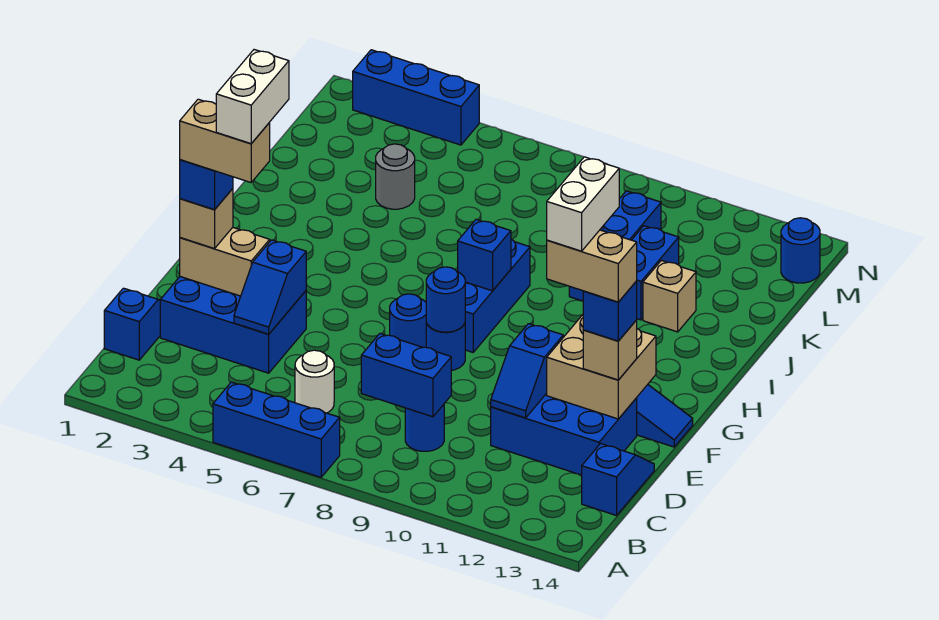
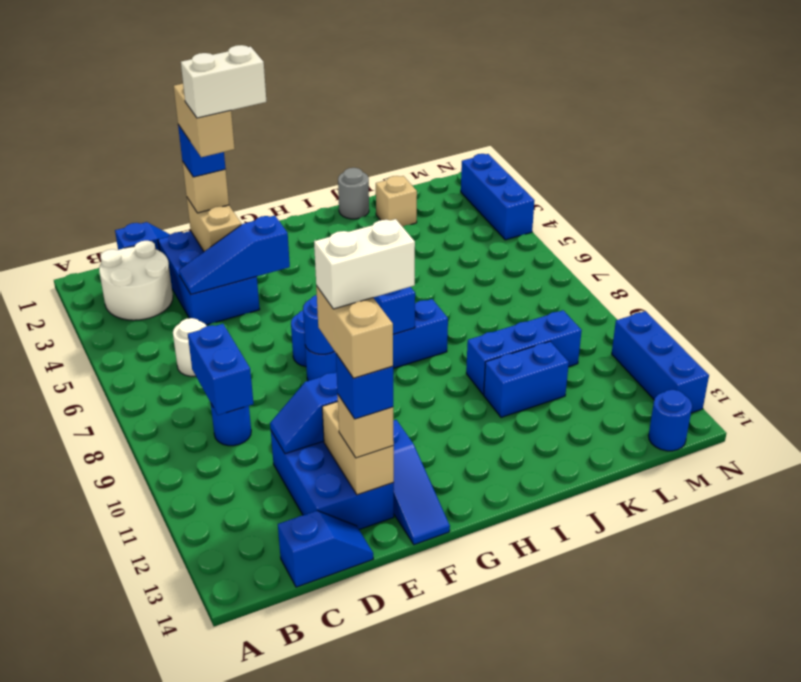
blue 1x3 brick [213,382,340,477] -> blue 1x3 brick moved to [612,311,709,413]
none -> white 2x2 round brick [99,241,173,320]
blue 1x2 slope [234,240,306,334] -> blue 1x3 slope [179,216,290,294]
tan 2x2 brick [547,315,656,419] -> tan 1x2 brick [322,402,394,495]
tan 1x1 brick [643,260,696,332] -> tan 1x1 brick moved to [376,176,417,227]
grey 1x1 round brick [376,144,415,209] -> grey 1x1 round brick moved to [338,168,369,219]

